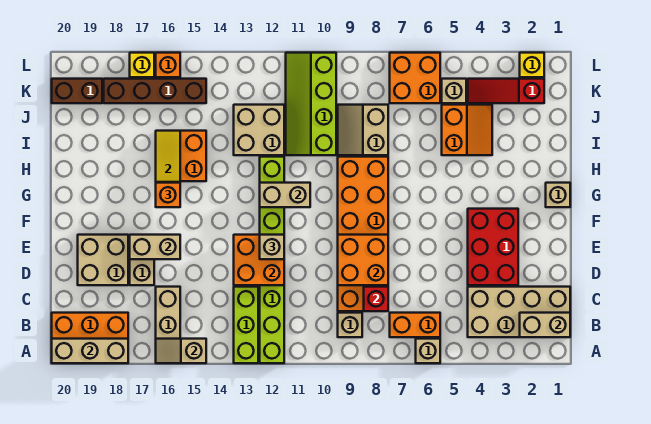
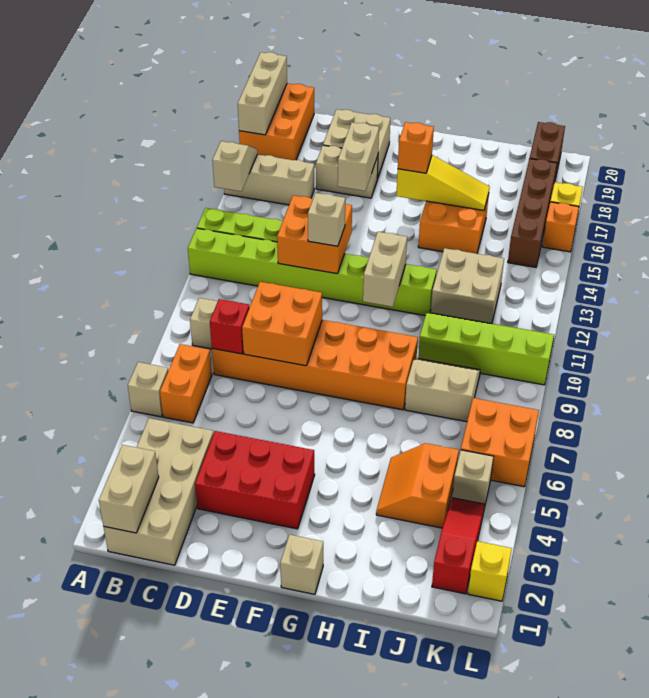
orange 2x2 slope [442,105,492,155] -> orange 2x2 slope turned to [376,443,459,528]

